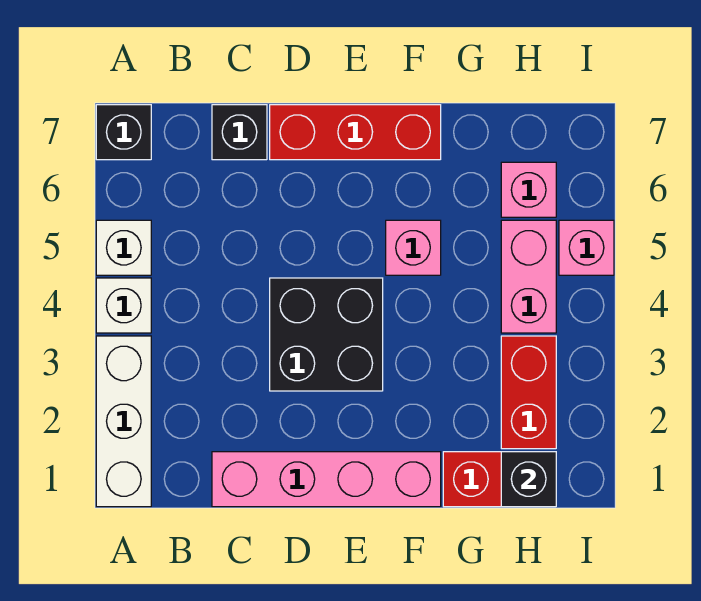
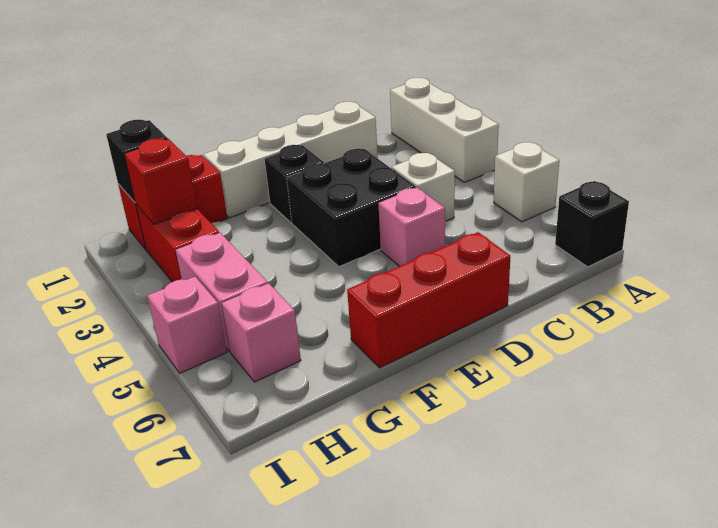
white 1x1 brick [96,278,151,333] -> white 1x1 brick moved to [392,153,455,221]
pink 1x4 brick [212,452,441,507] -> white 1x4 brick [203,102,378,218]
black 1x1 brick [212,105,267,160] -> black 1x1 brick moved to [264,145,324,223]
pink 1x1 brick [386,220,441,275] -> pink 1x1 brick moved to [378,188,445,266]
none -> red 1x1 brick [124,139,197,224]

